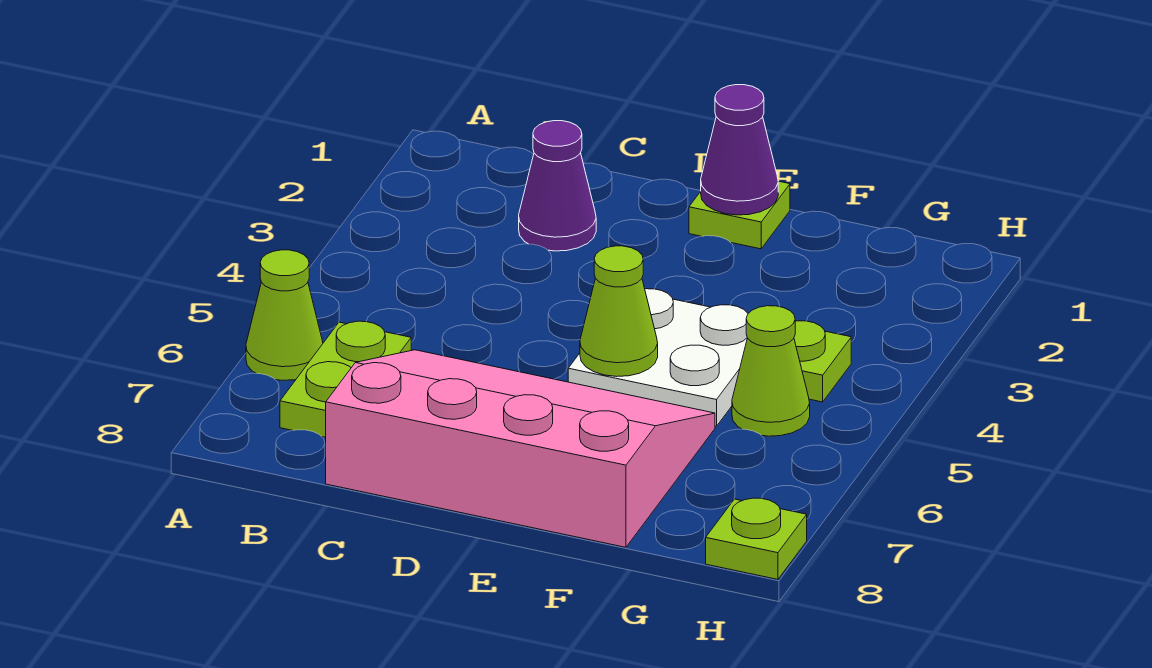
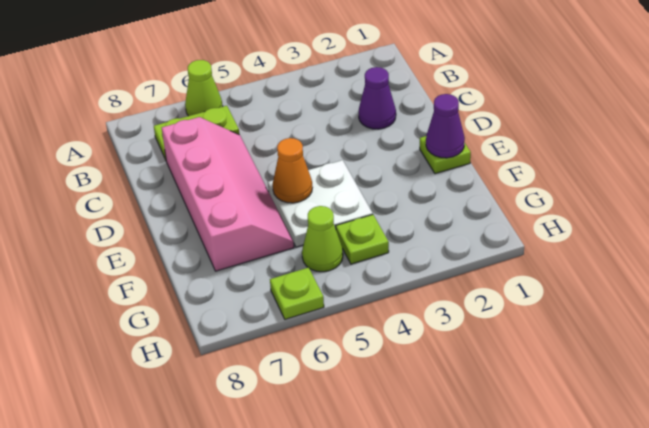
pink 3x4 slope [326,350,715,547] -> pink 2x4 slope [162,117,294,271]
lime 1x1 cone [580,246,658,377] -> orange 1x1 cone [273,138,312,203]
lime 1x1 plate [706,498,807,579] -> lime 1x1 plate moved to [270,267,324,319]

